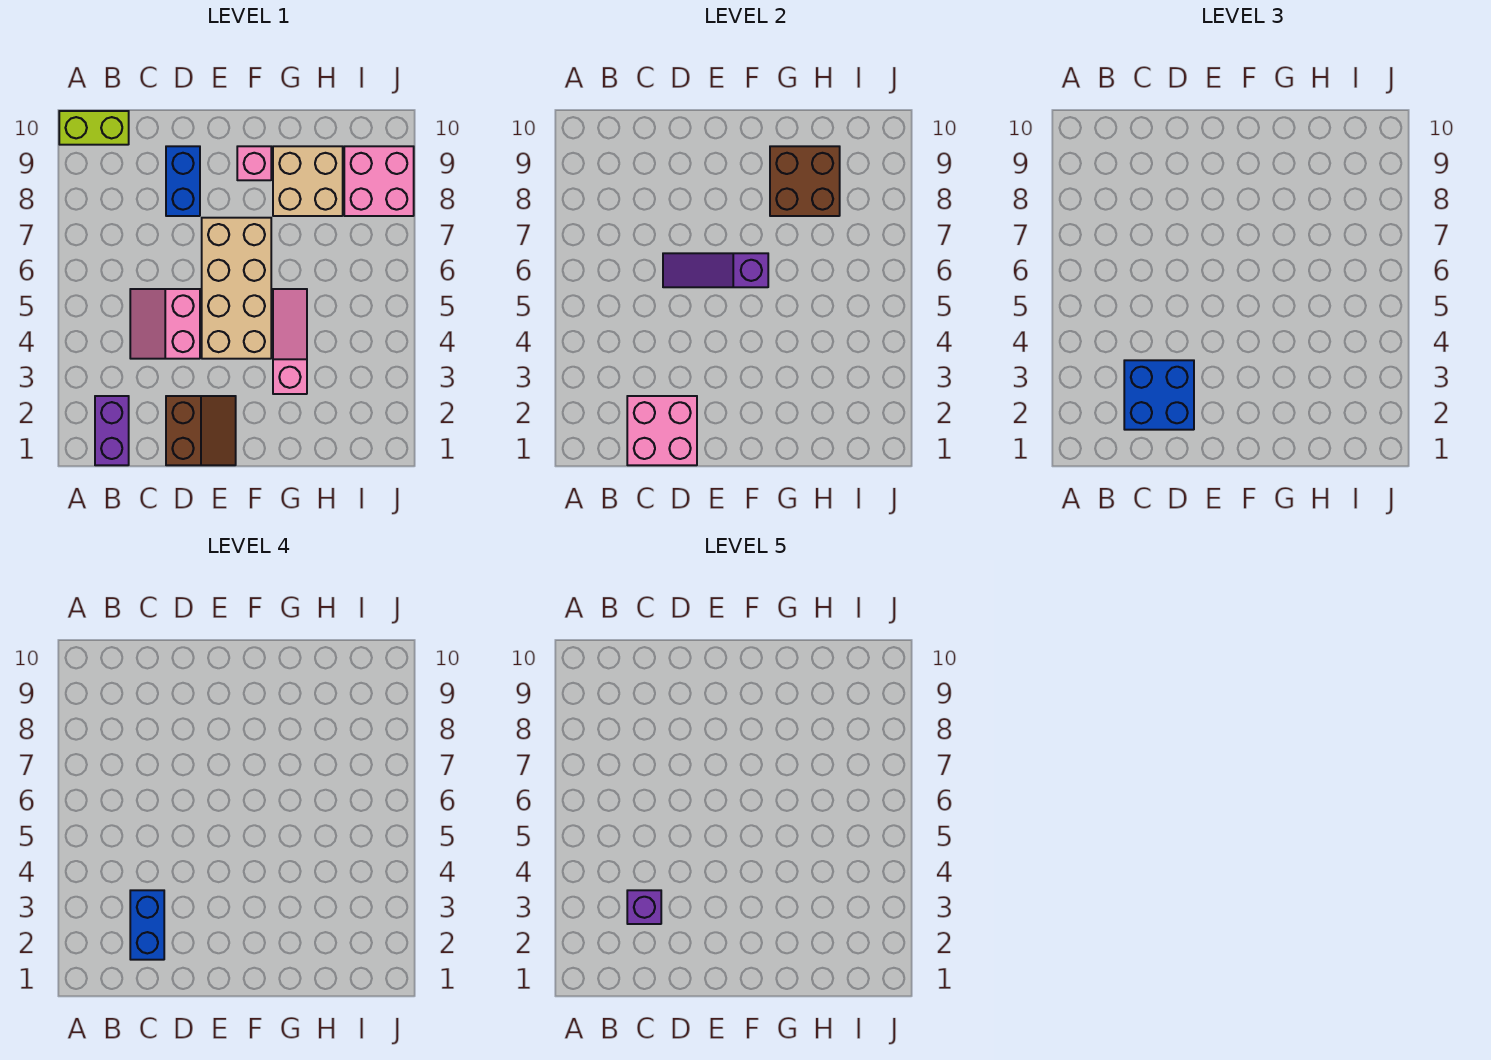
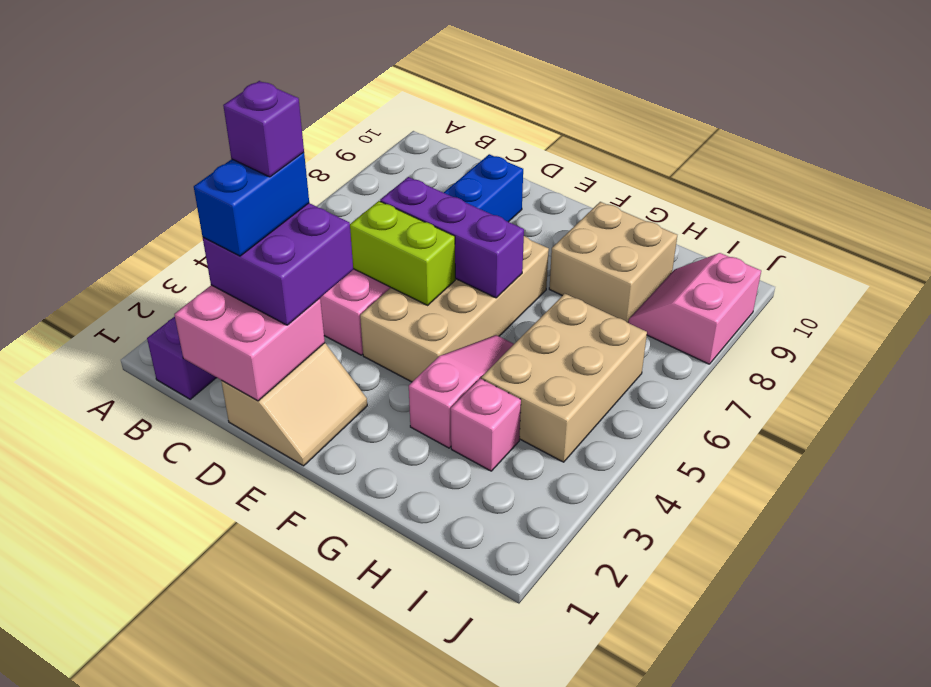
lime 1x2 brick [59,111,129,145] -> lime 1x2 brick moved to [350,201,455,305]
blue 2x2 brick [1124,360,1194,430] -> purple 2x2 brick [203,203,353,325]
brown 2x2 slope [166,396,236,465] -> tan 2x2 slope [221,343,367,466]
purple 1x3 slope [663,253,768,287] -> purple 1x3 brick [380,177,524,298]
pink 1x1 brick [237,146,271,180] -> pink 1x1 brick moved to [451,379,521,471]
brown 2x2 brick [770,146,840,216] -> none
none -> tan 2x3 brick [481,293,647,462]
pink 2x2 brick [344,146,414,216] -> pink 2x2 slope [629,253,761,364]

